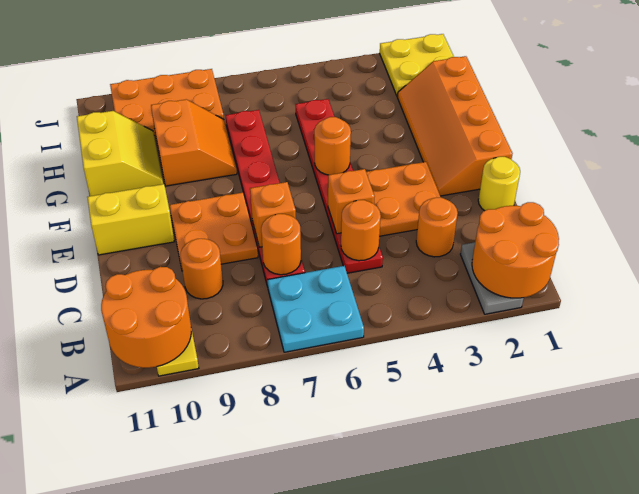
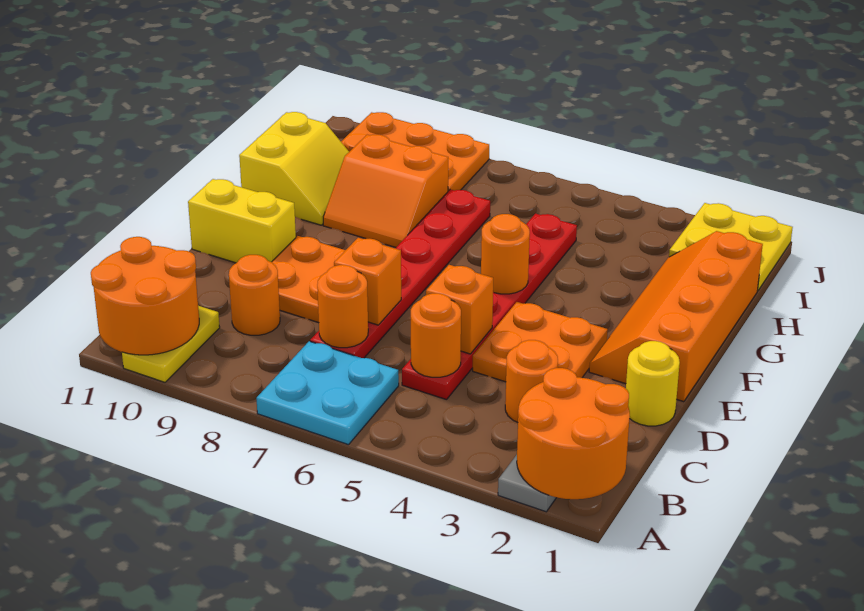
orange 2x2 slope [151,99,237,186] -> orange 2x2 slope turned to [323,134,448,247]

